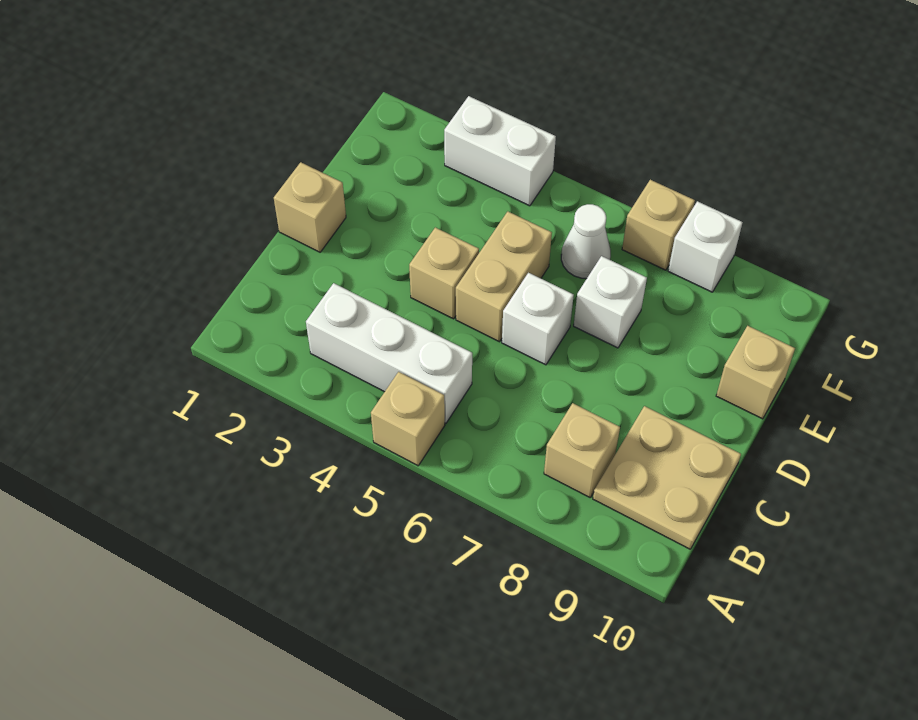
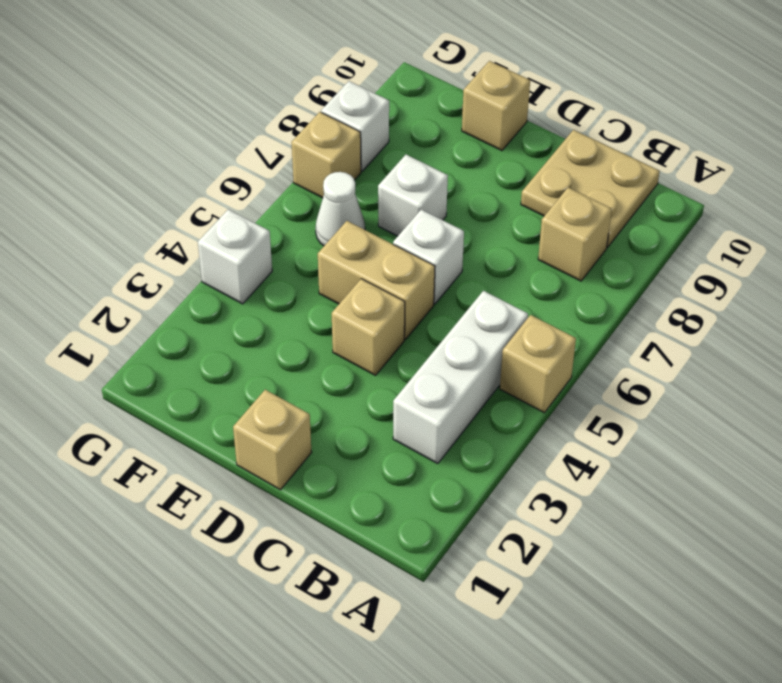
white 1x2 brick [444,96,556,206] -> white 1x1 brick [198,209,272,304]

